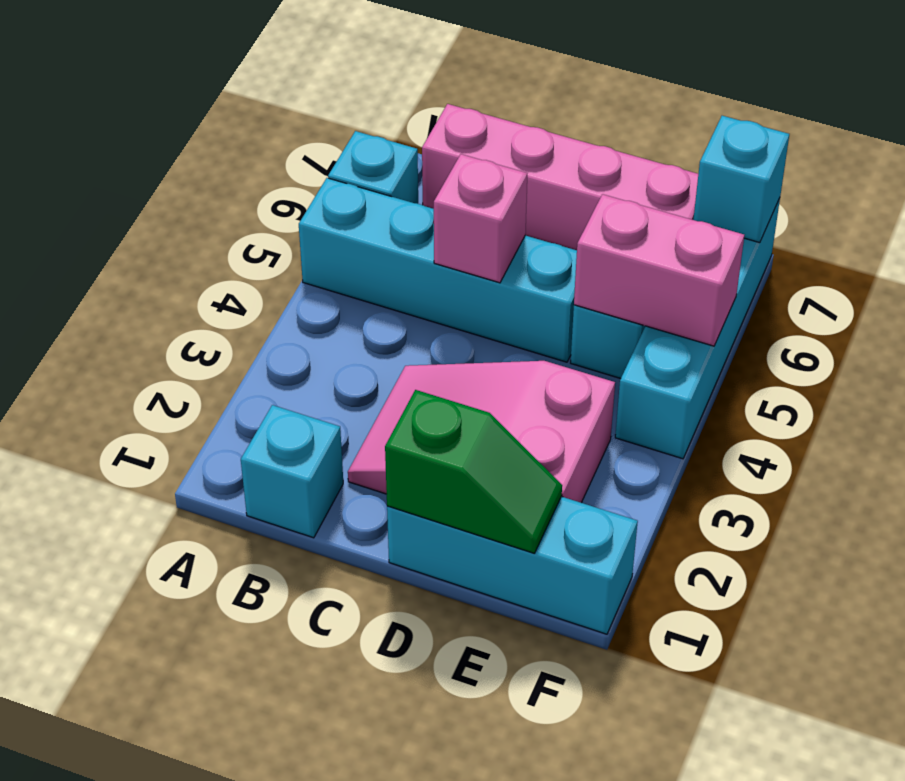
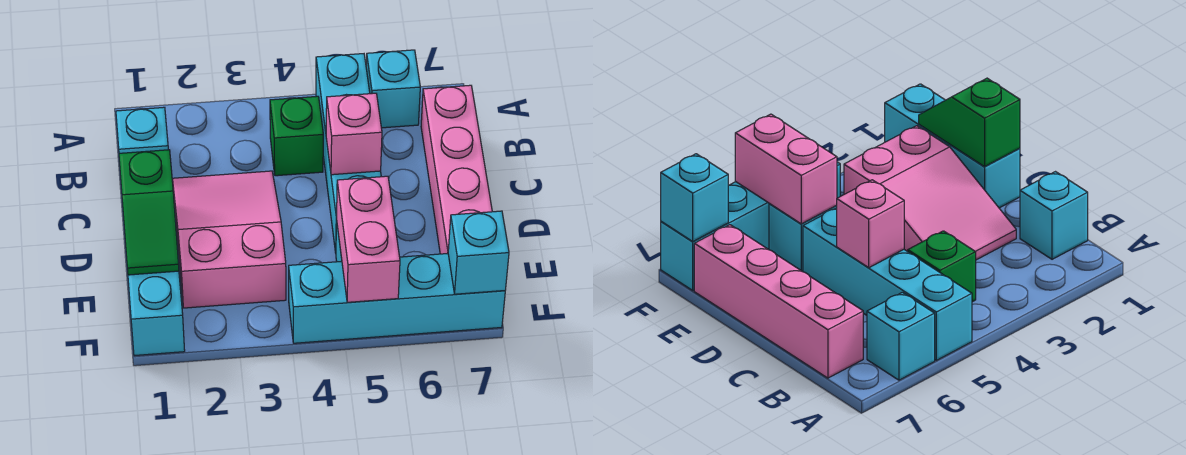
none -> green 1x1 brick [270,96,323,176]

